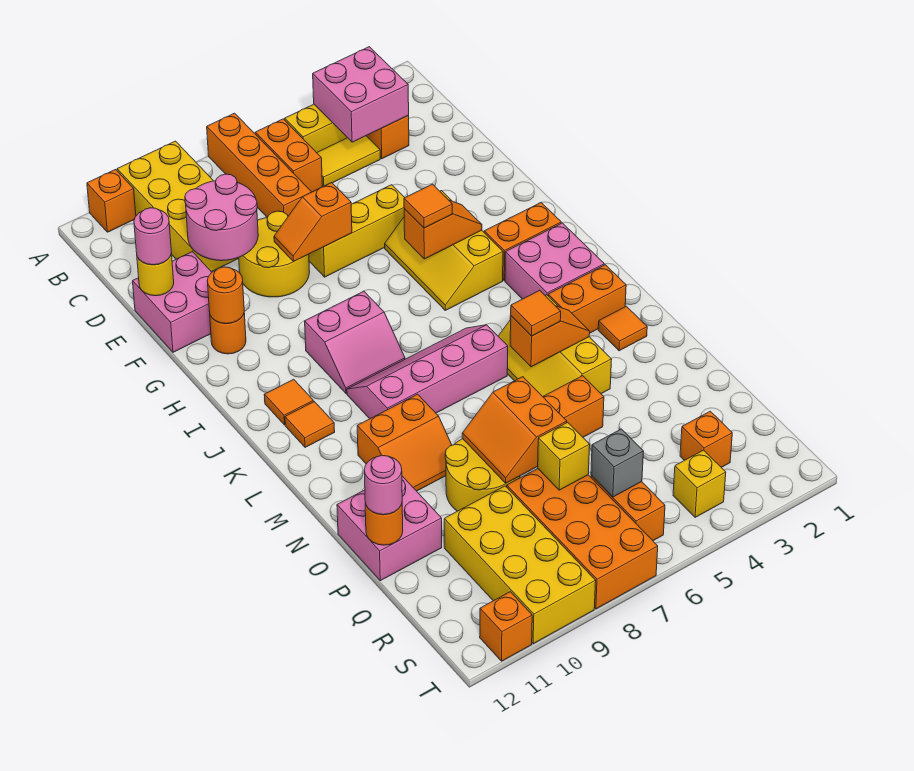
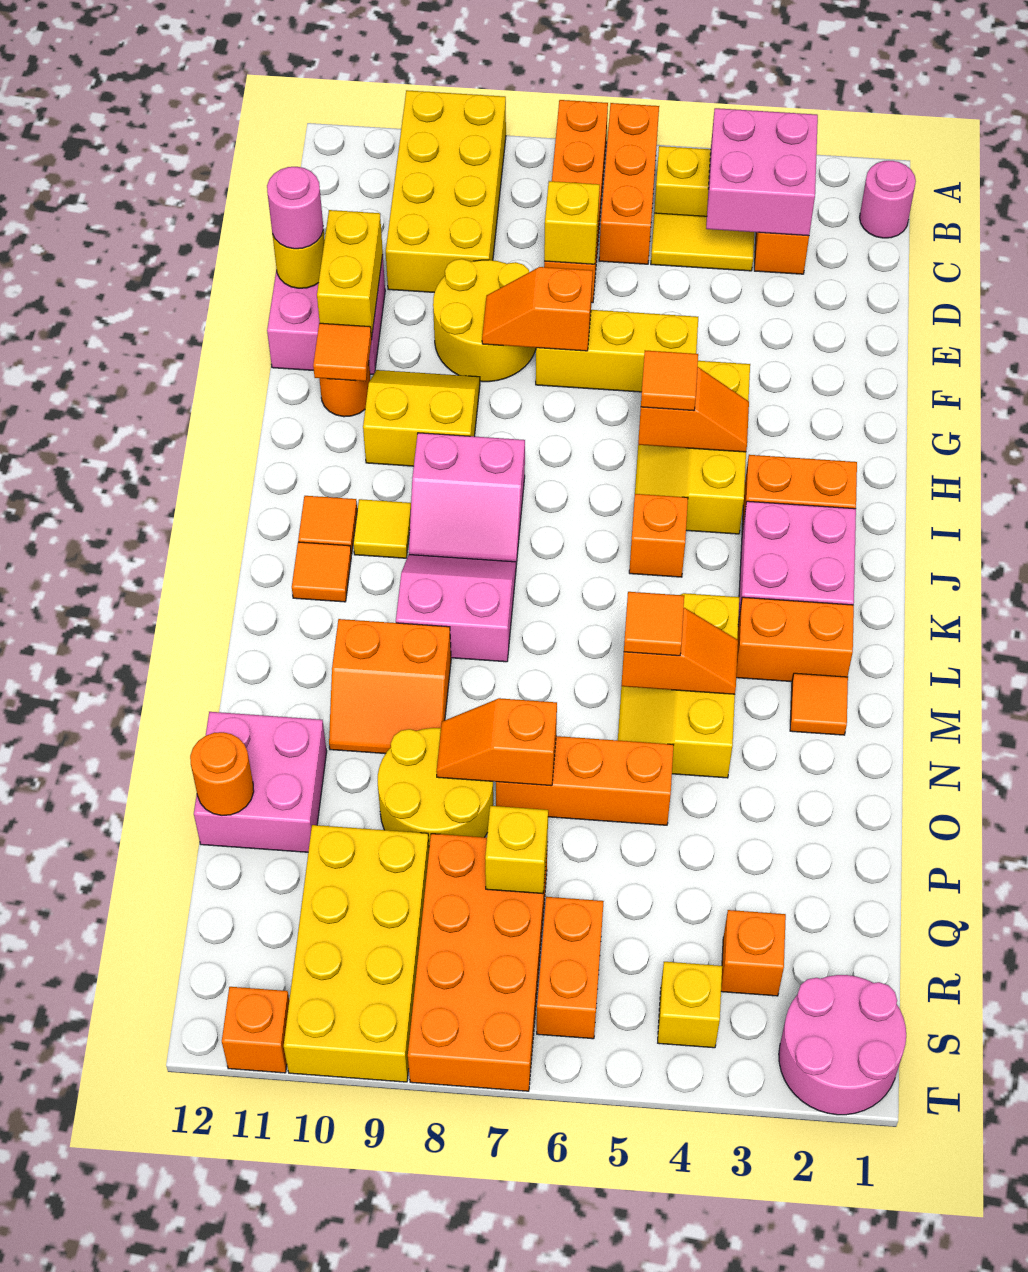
orange 1x1 brick [87,170,136,232] -> orange 1x1 brick moved to [629,494,688,577]
orange 1x2 brick [255,119,322,192] -> orange 1x3 brick [599,103,659,264]
none -> yellow 1x1 brick [544,181,600,264]
pink 2x2 round brick [185,174,258,261] -> pink 2x2 round brick moved to [779,975,906,1115]
none -> yellow 1x2 brick [317,210,383,337]
none -> yellow 2x2 slope [363,370,480,466]
orange 1x1 round brick [207,267,244,324] -> orange 1x1 tile [313,323,372,381]
none -> yellow 1x1 tile [353,499,411,558]
pink 2x4 slope [347,325,508,419] -> pink 2x2 slope [396,555,516,662]
orange 2x2 slope [462,377,567,483] -> orange 1x2 slope [436,698,557,786]
pink 1x1 round brick [364,455,402,515] -> pink 1x1 round brick moved to [860,161,916,238]
grey 1x1 brick [591,429,644,497] -> none

